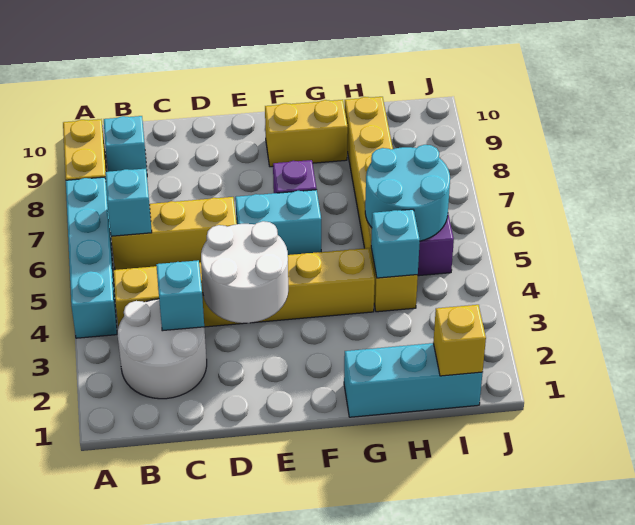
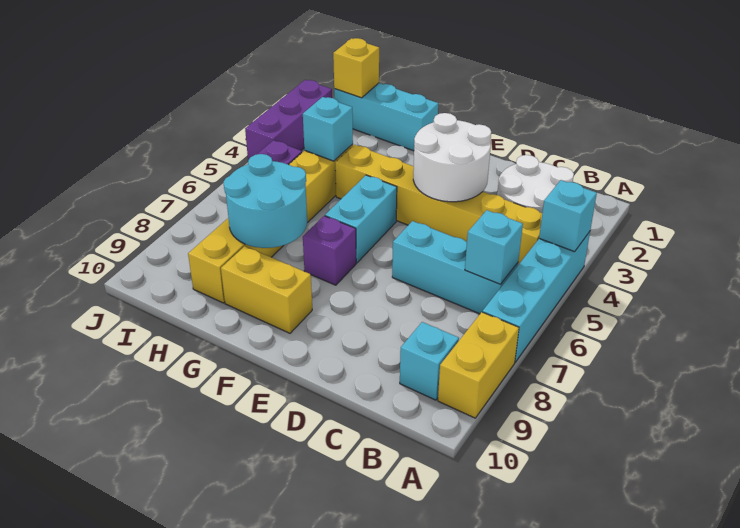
yellow 1x3 brick [111,197,237,270] -> cyan 1x3 brick [392,221,518,314]
cyan 1x1 brick [156,260,204,331] -> cyan 1x1 brick moved to [539,180,597,252]
cyan 1x2 brick [235,190,321,255] -> cyan 1x2 brick turned to [325,175,397,263]
cyan 2x2 round brick [365,145,450,241] -> cyan 2x2 round brick moved to [224,154,307,248]
none -> purple 1x3 brick [245,80,332,160]

